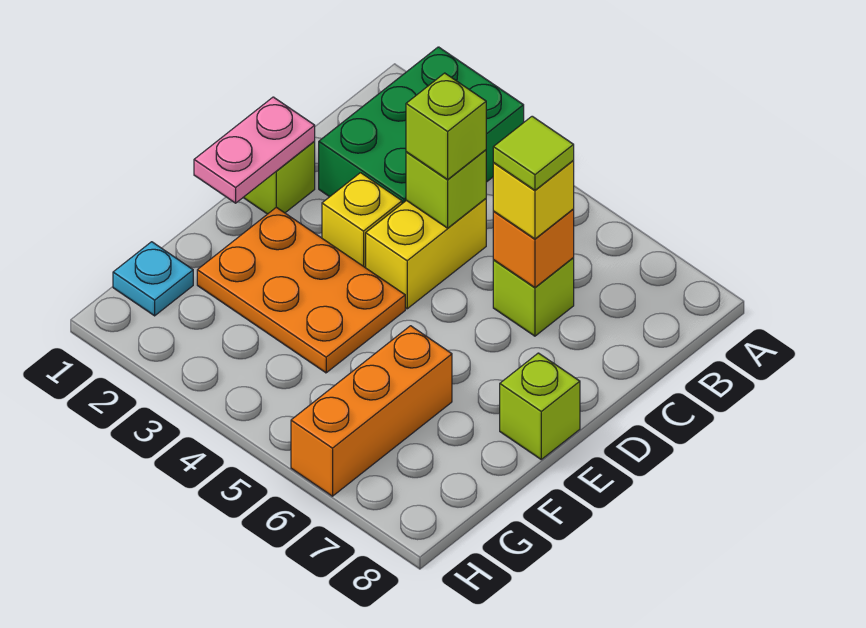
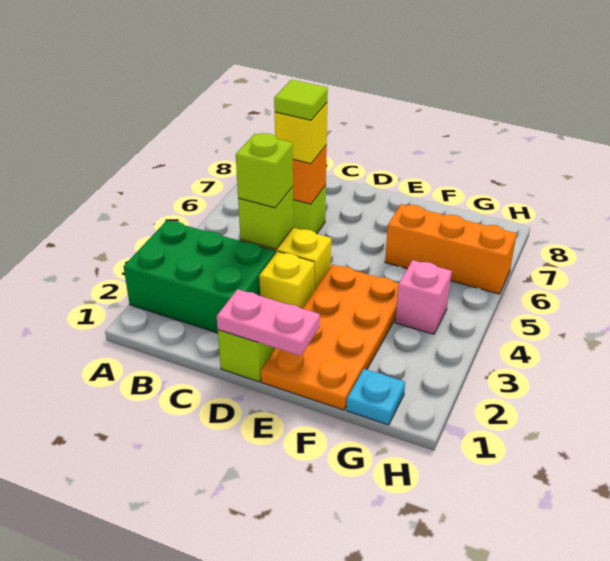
orange 2x3 plate [197,207,405,373] -> orange 2x4 plate [261,265,399,410]
lime 1x1 brick [500,353,580,459] -> none
none -> pink 1x1 brick [395,260,452,334]

